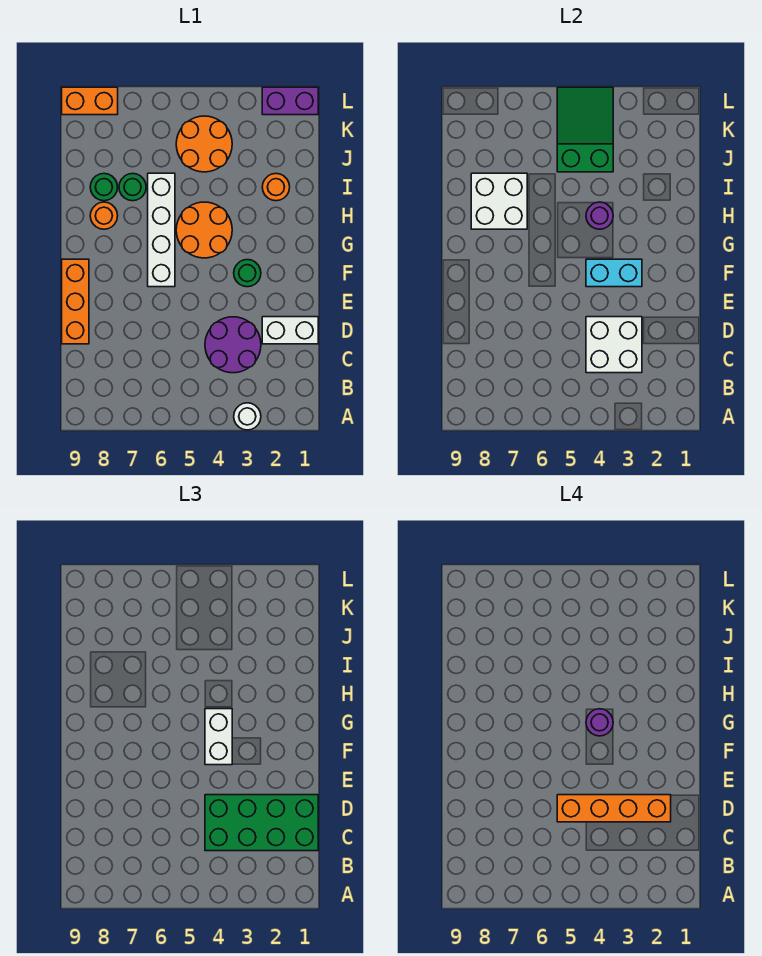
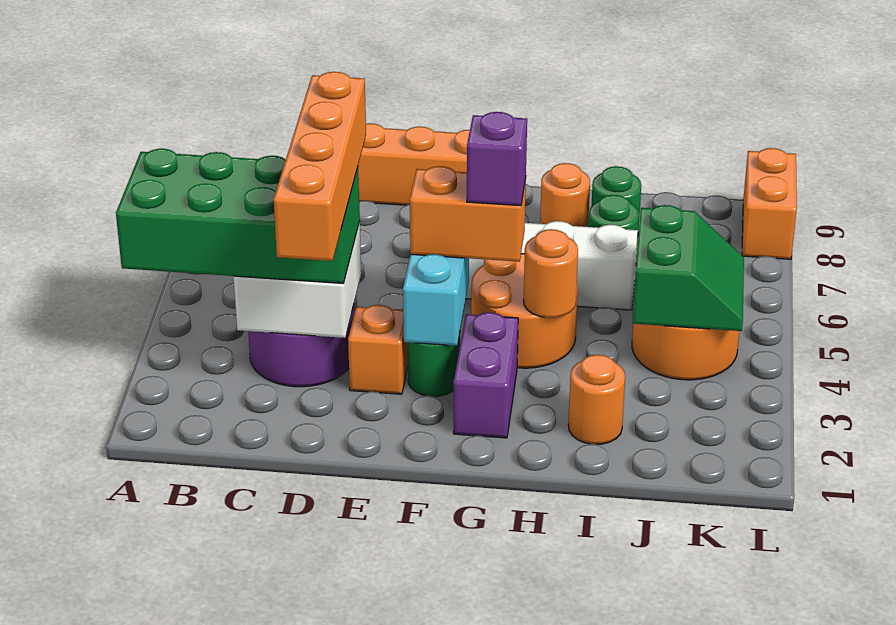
white 1x1 round brick [234,403,261,430] -> none
green 2x4 brick [205,795,318,851] -> green 2x4 brick turned to [116,149,360,284]
white 1x2 brick [262,317,318,344] -> none
none -> orange 1x1 brick [348,305,408,394]
white 1x2 brick [205,709,232,765] -> orange 1x2 brick [410,166,526,262]
purple 1x1 round brick [586,709,613,736] -> purple 1x1 brick [467,112,527,206]
purple 1x1 round brick [586,202,613,229] -> orange 1x1 round brick [524,229,578,318]
white 2x2 brick [471,173,527,229] -> none
green 2x3 slope [557,87,613,172] -> green 2x2 slope [632,205,744,331]
purple 1x2 brick [262,87,318,115] -> purple 1x2 brick moved to [454,313,518,438]

